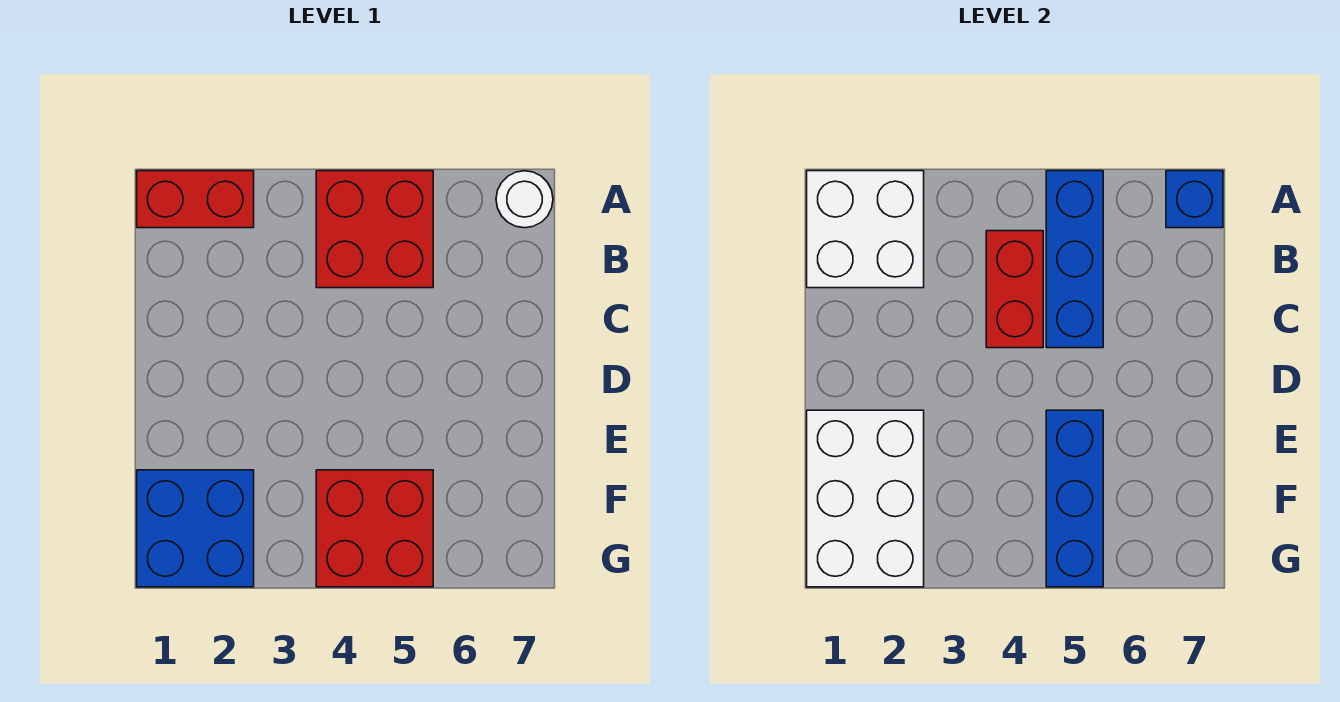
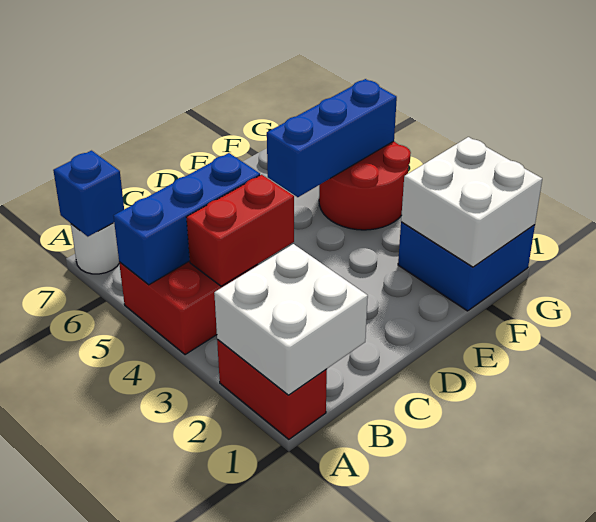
white 2x3 brick [807,410,924,587] -> white 2x2 brick [401,137,542,267]
red 2x2 brick [316,470,433,587] -> red 2x2 round brick [319,141,411,230]

